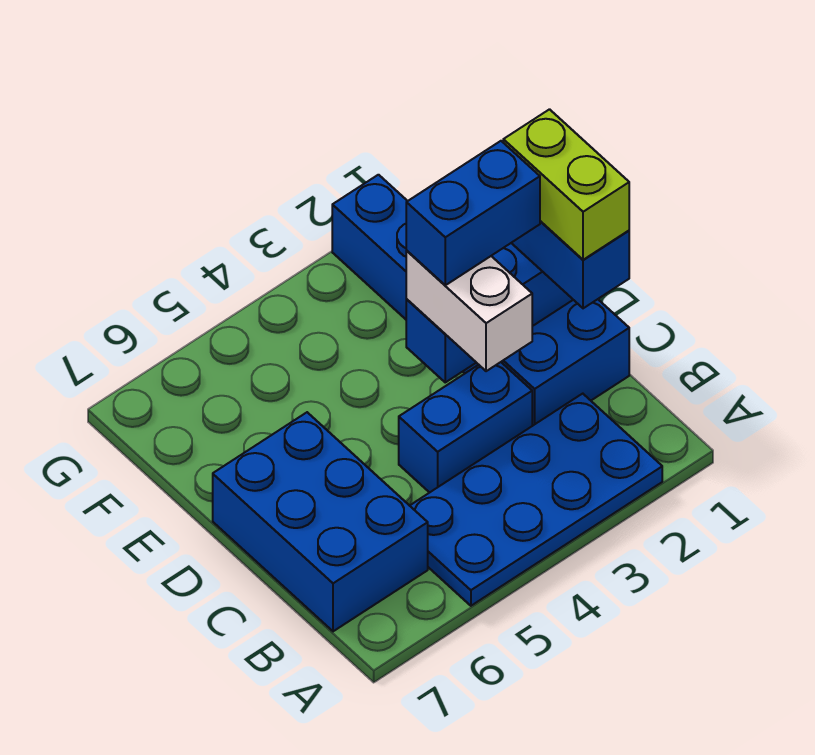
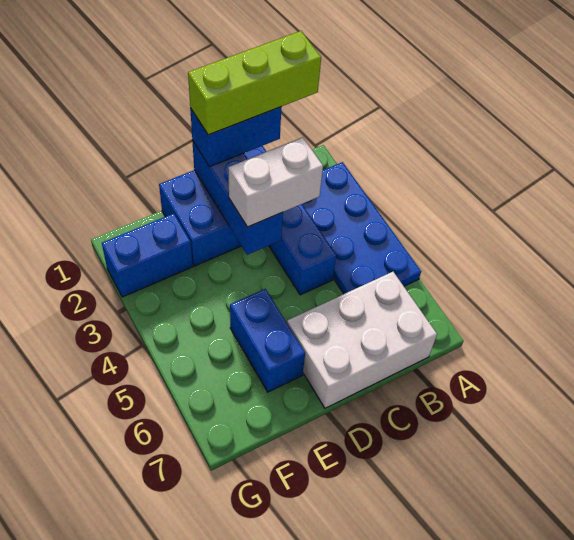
blue 2x3 brick [213,412,428,631] -> white 2x3 brick [287,272,437,408]
lime 1x2 brick [503,109,629,260] -> lime 1x3 brick [188,31,321,135]
blue 1x2 brick [406,141,540,285] -> blue 1x2 brick moved to [230,289,305,392]

